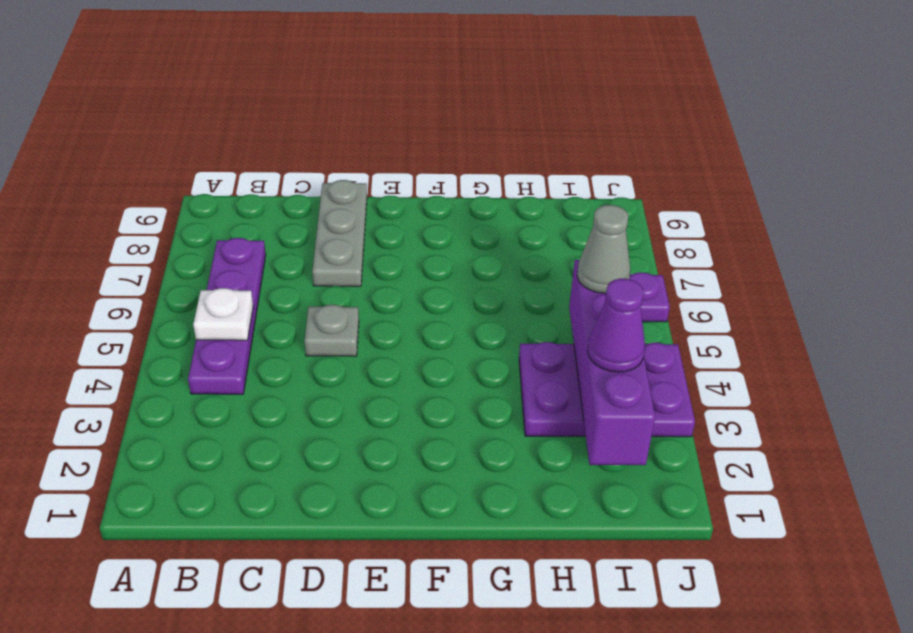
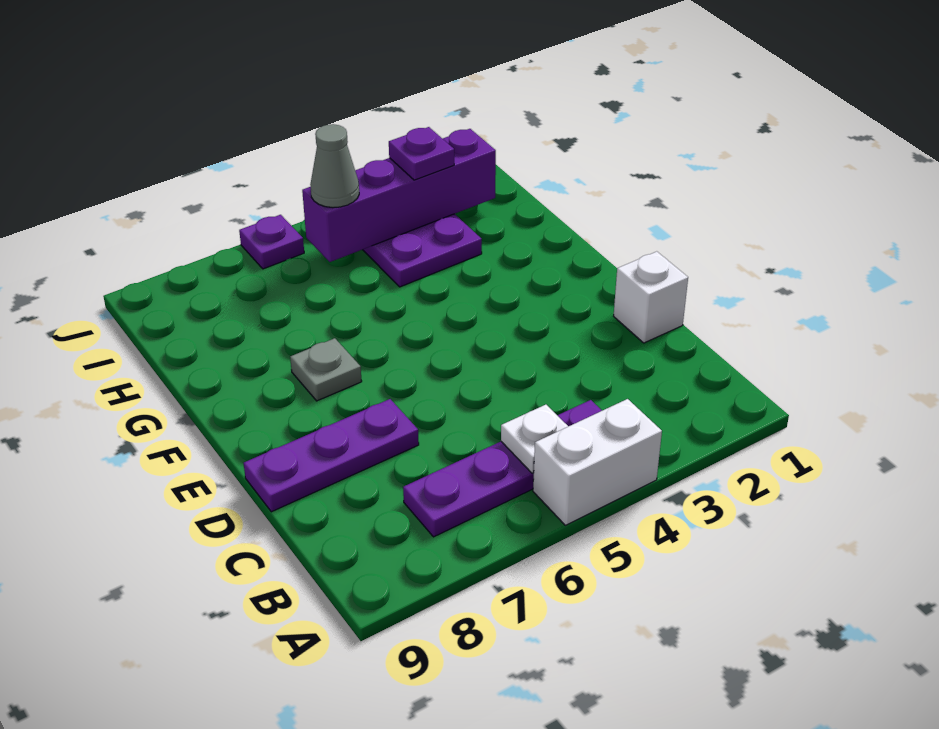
none -> white 1x2 brick [533,399,662,525]
none -> white 1x1 brick [614,251,688,343]
grey 1x1 plate [305,305,359,356] -> grey 1x1 plate moved to [290,338,362,401]
grey 1x3 plate [312,180,367,286] -> purple 1x3 plate [244,399,419,512]
purple 1x1 cone [588,279,645,372] -> purple 1x1 plate [389,127,454,180]

